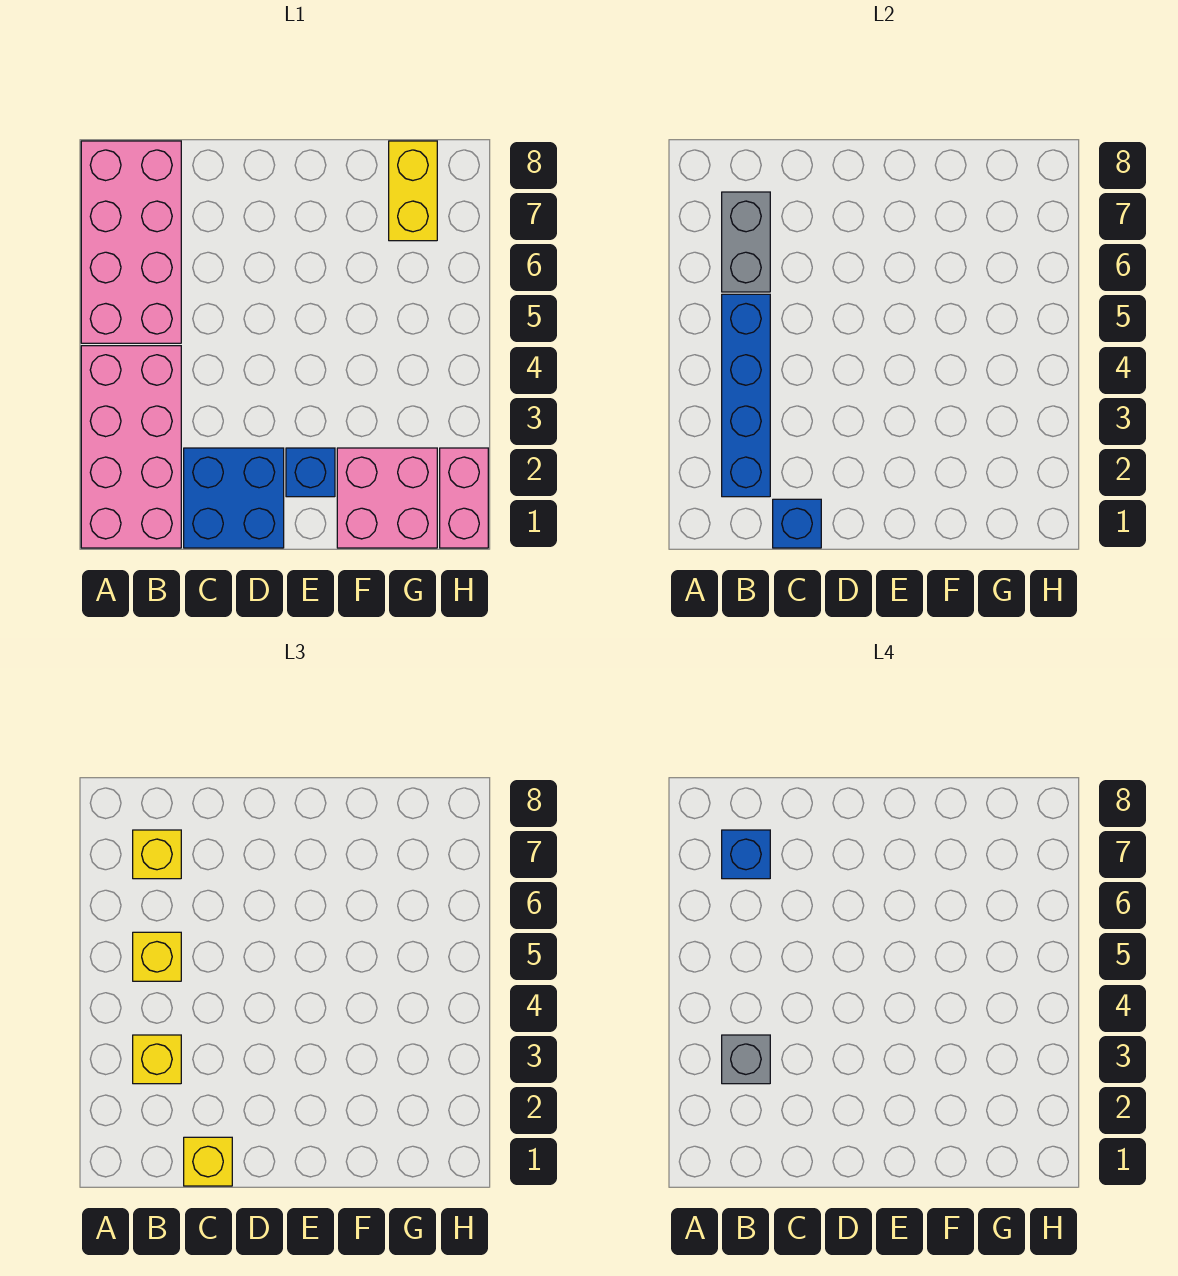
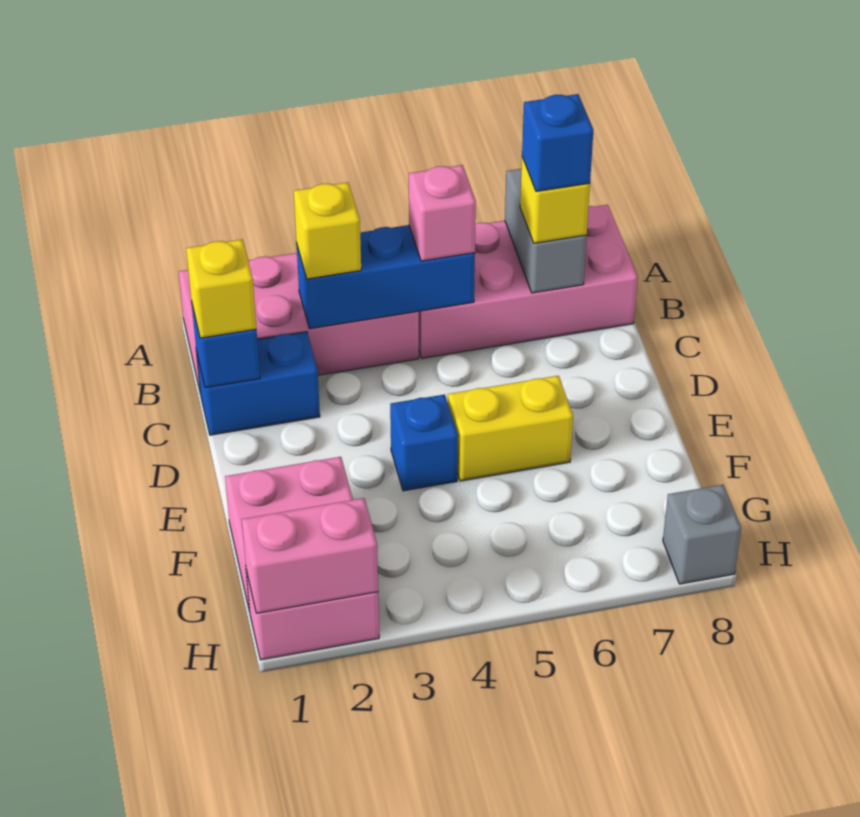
blue 1x4 brick [722,294,770,497] -> blue 1x3 brick [296,225,475,329]
grey 1x1 brick [722,1035,770,1084] -> grey 1x1 brick moved to [663,485,741,584]
yellow 1x1 brick [133,932,181,981] -> pink 1x1 brick [409,165,476,261]
grey 1x2 brick [722,192,770,292] -> grey 1x2 brick turned to [505,169,587,293]
blue 2x2 brick [184,448,284,548] -> blue 1x2 brick [196,332,320,435]
blue 1x1 brick [286,448,335,497] -> blue 1x1 brick moved to [390,394,458,491]
yellow 1x2 brick [389,141,437,241] -> yellow 1x2 brick moved to [448,376,573,481]
none -> pink 1x2 brick [242,498,378,613]

